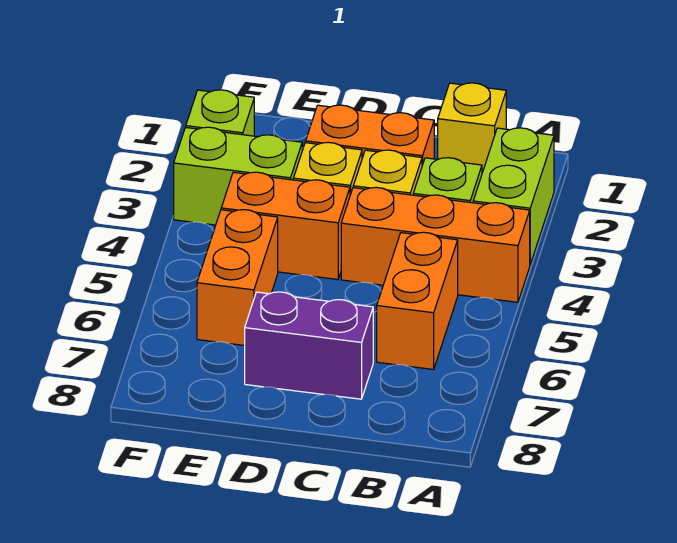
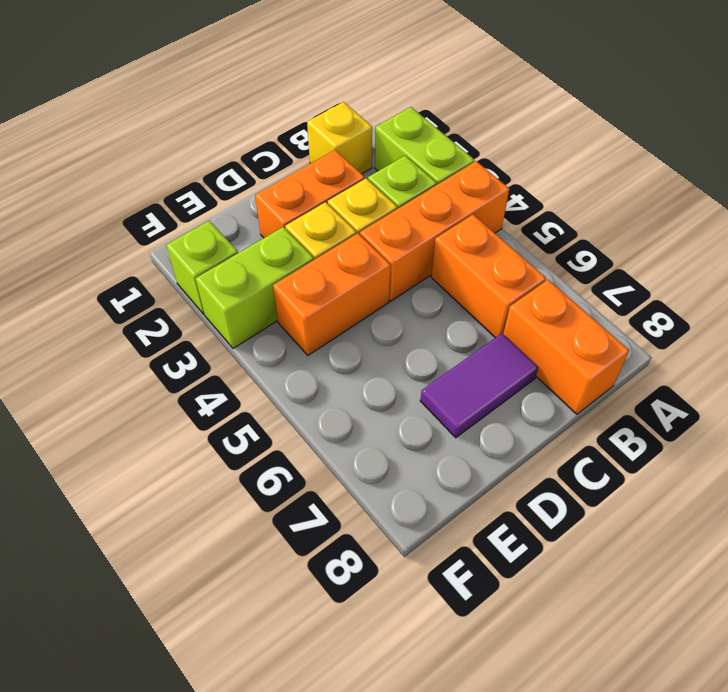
purple 1x2 brick [245,292,373,399] -> purple 1x2 tile [420,333,538,438]
orange 1x2 brick [197,210,278,346] -> orange 1x2 brick moved to [503,280,629,414]

